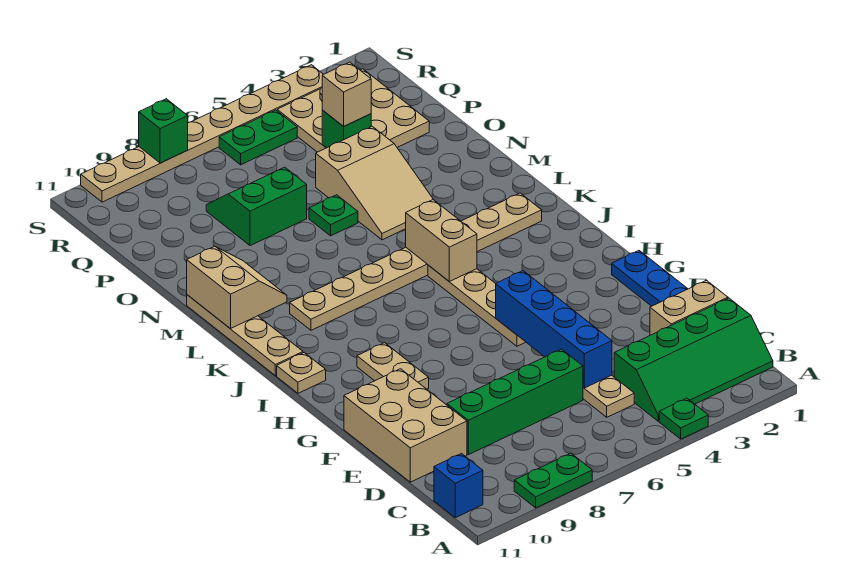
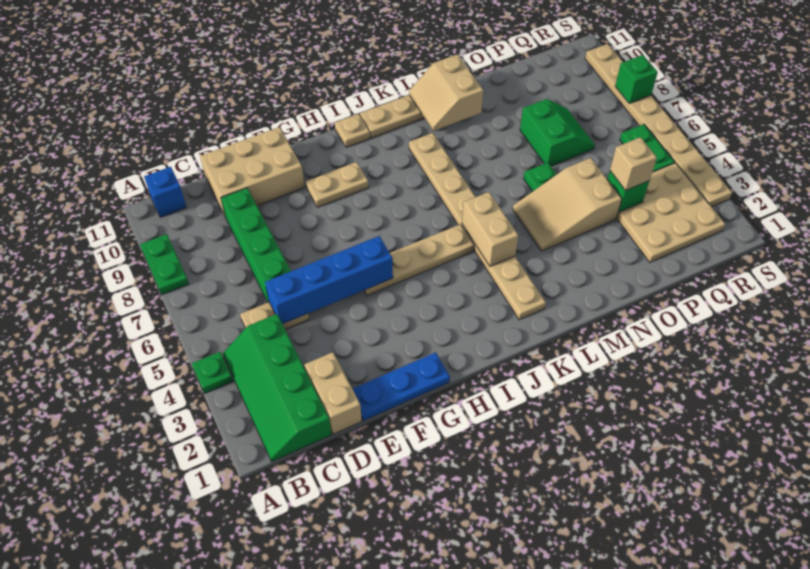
tan 1x2 brick [406,200,477,282] -> tan 1x2 brick turned to [462,192,518,266]
tan 2x2 slope [187,246,287,329] -> tan 2x2 slope turned to [409,54,483,131]

